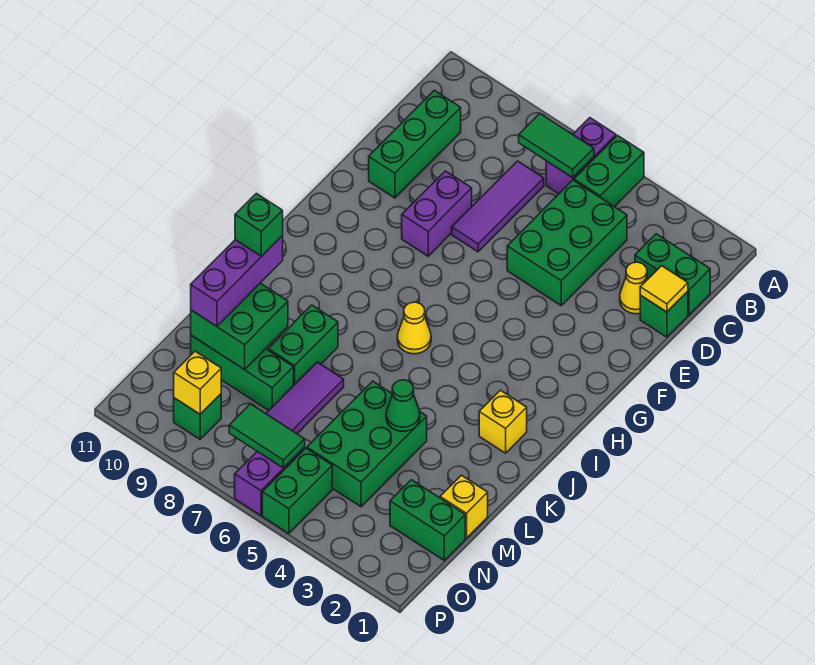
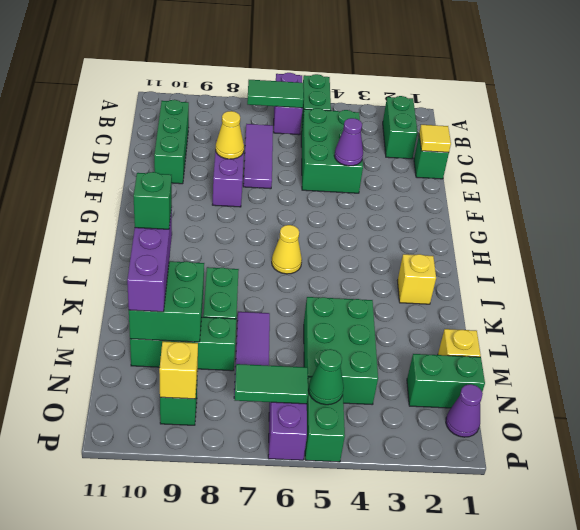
green 1x2 brick [635,234,710,315] -> green 1x2 brick turned to [383,96,418,159]
yellow 1x1 cone [620,262,648,314] -> yellow 1x1 cone moved to [215,111,244,159]
none -> purple 1x1 cone [334,118,363,166]
green 1x1 cone [386,380,420,431] -> green 1x1 cone moved to [308,349,344,405]
none -> purple 1x1 cone [446,384,483,437]

